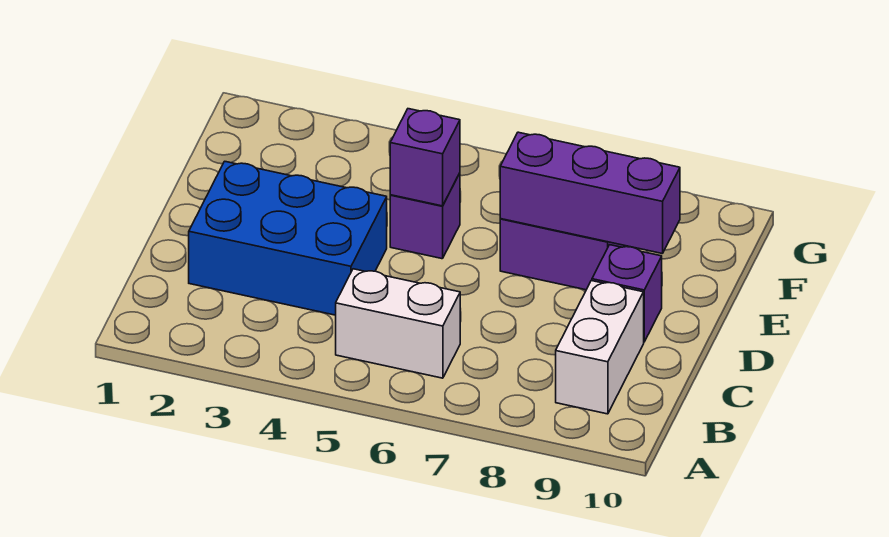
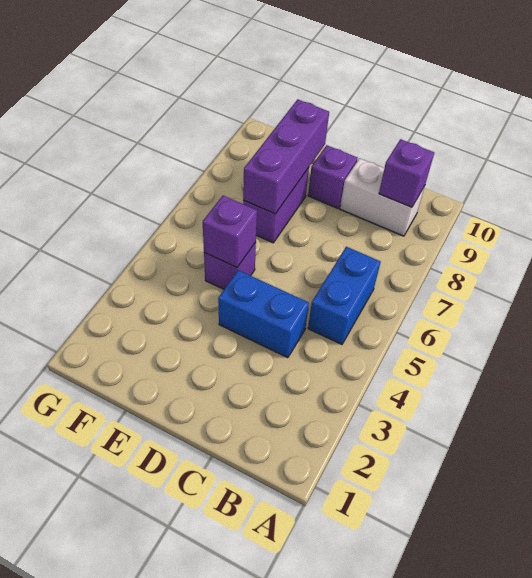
white 1x2 brick [336,269,460,378] -> blue 1x2 brick [308,247,380,344]
none -> purple 1x1 brick [379,139,434,207]
blue 2x3 brick [189,161,387,315] -> blue 1x2 brick [218,270,309,358]

